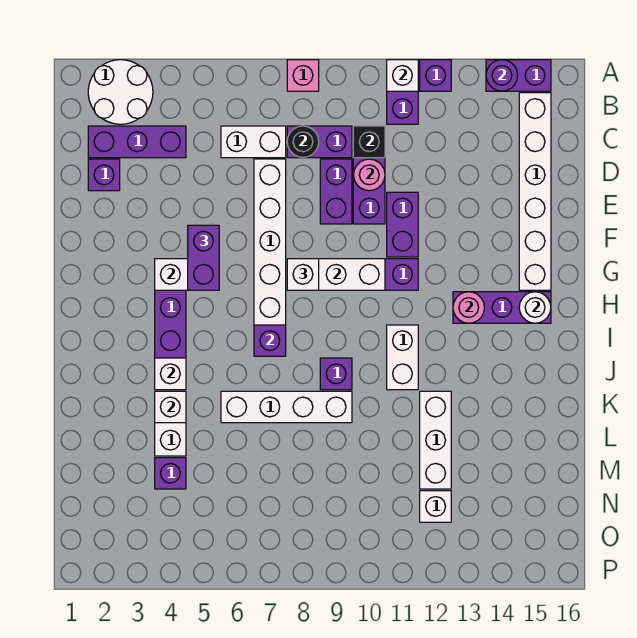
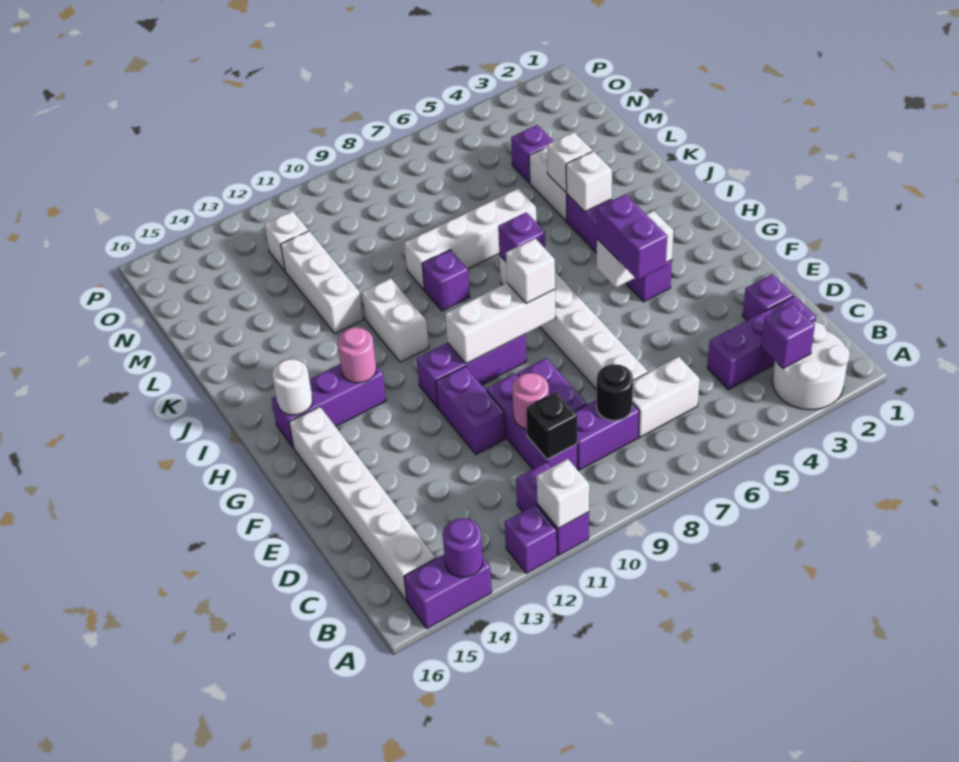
pink 1x1 brick [287,60,319,91] -> none
none -> purple 1x1 brick [761,303,815,369]

